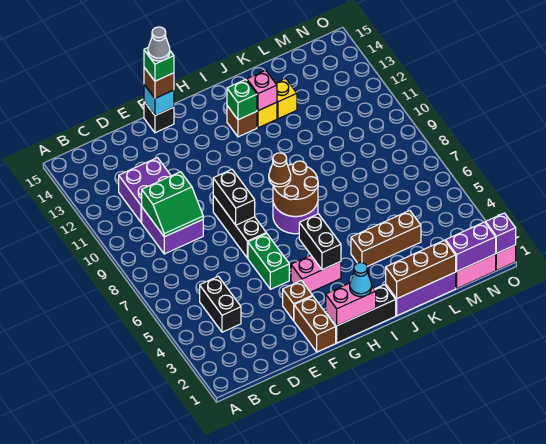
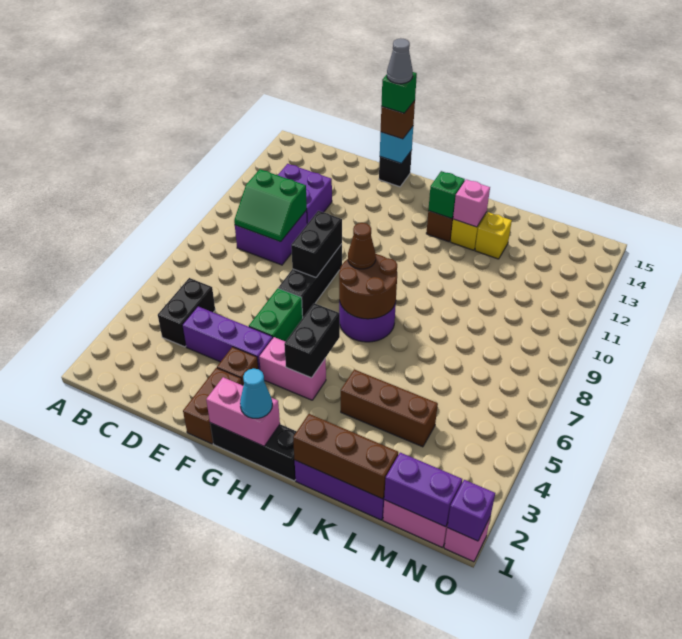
none -> purple 1x3 brick [182,307,273,371]

